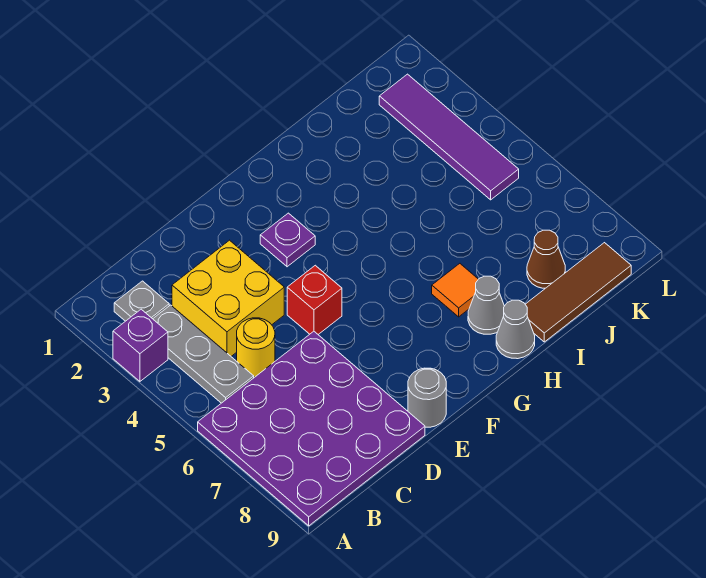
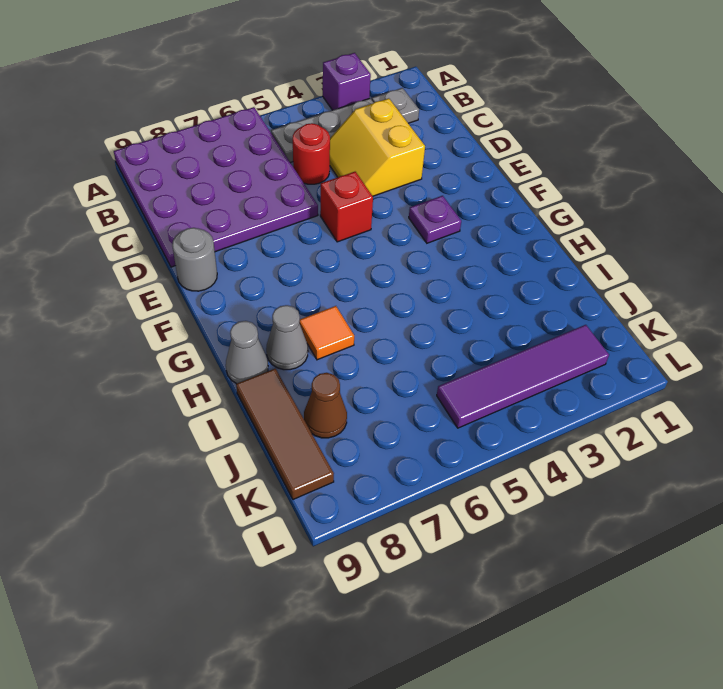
yellow 2x2 brick [172,240,284,356] -> yellow 2x2 slope [330,98,425,196]
yellow 1x1 round brick [237,318,275,377] -> red 1x1 round brick [293,123,330,184]

